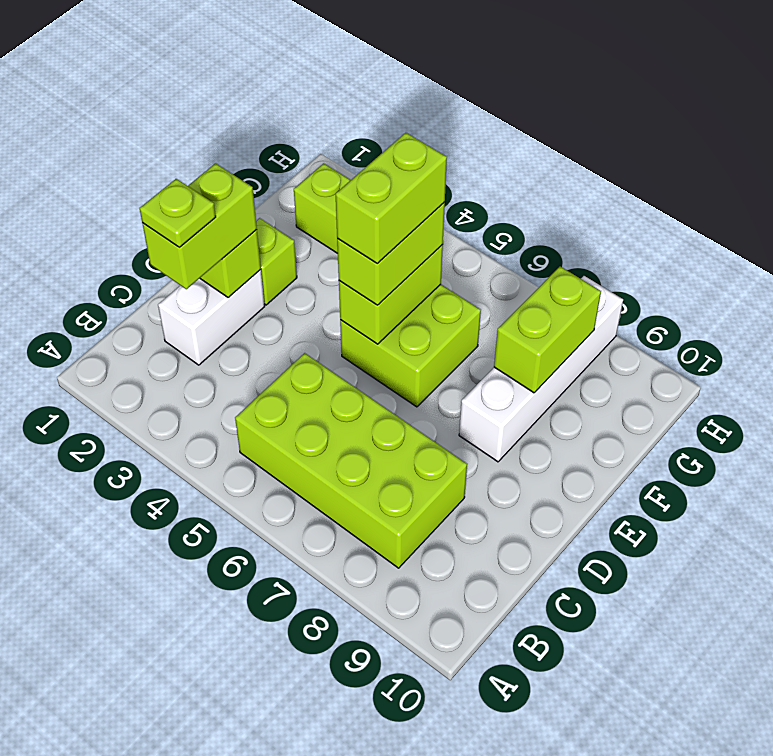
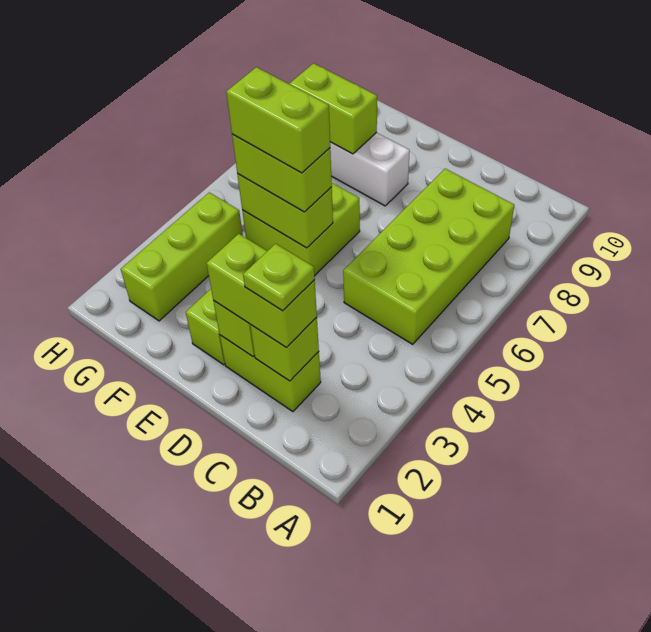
white 1x2 brick [158,270,265,365] -> lime 1x2 brick [220,335,321,412]
none -> lime 1x1 brick [250,317,319,381]

